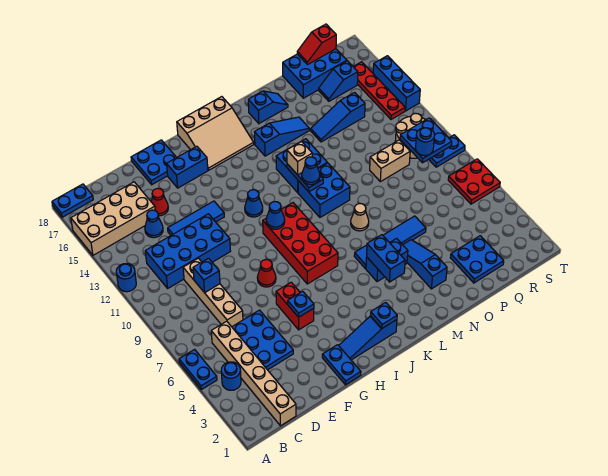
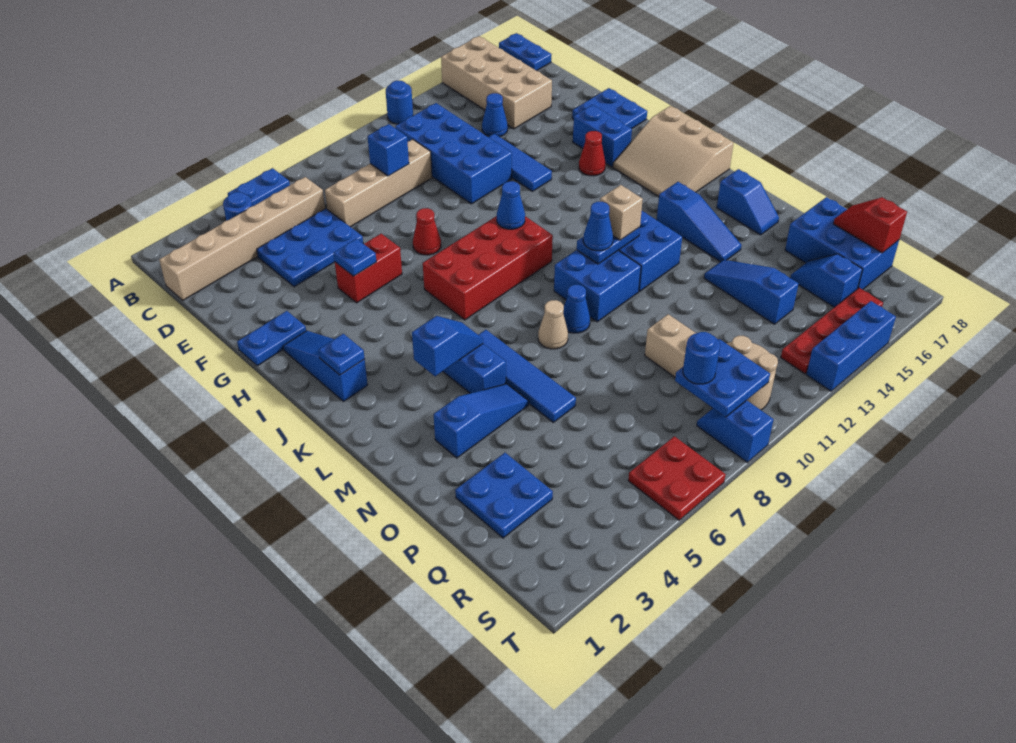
red 1x1 cone [151,188,168,216] -> red 1x1 cone moved to [579,131,605,176]
blue 1x1 cone [245,190,263,217] -> blue 1x1 cone moved to [563,285,590,333]
blue 1x2 brick [367,235,405,282] -> blue 1x2 slope [412,316,483,376]
blue 1x2 plate [429,135,465,167] -> blue 1x2 slope [697,401,774,462]

